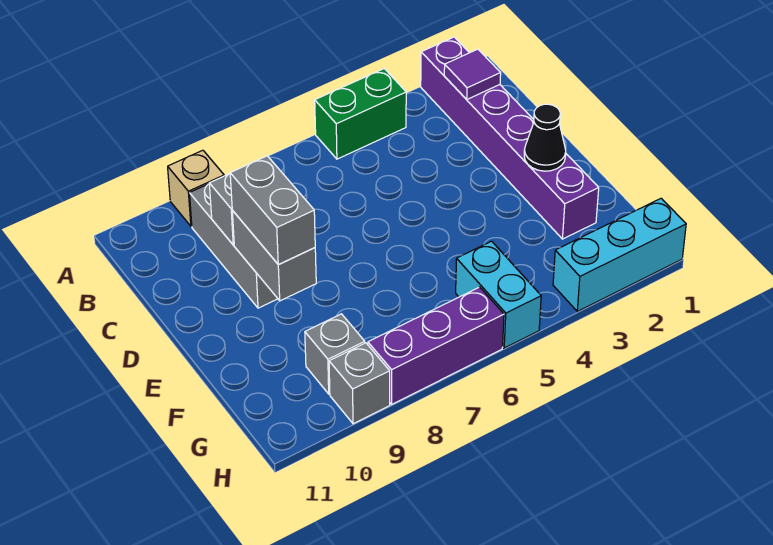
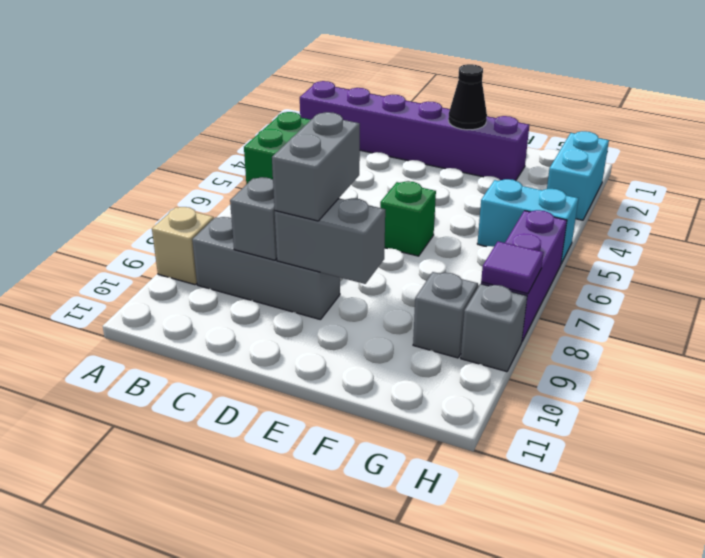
purple 1x1 tile [444,49,501,99] -> purple 1x1 tile moved to [481,241,544,294]
grey 1x2 brick [230,156,315,264] -> grey 1x2 brick turned to [272,112,360,221]
none -> green 1x1 brick [380,181,436,256]
cyan 1x3 brick [553,198,686,311] -> cyan 1x2 brick [547,131,609,220]

